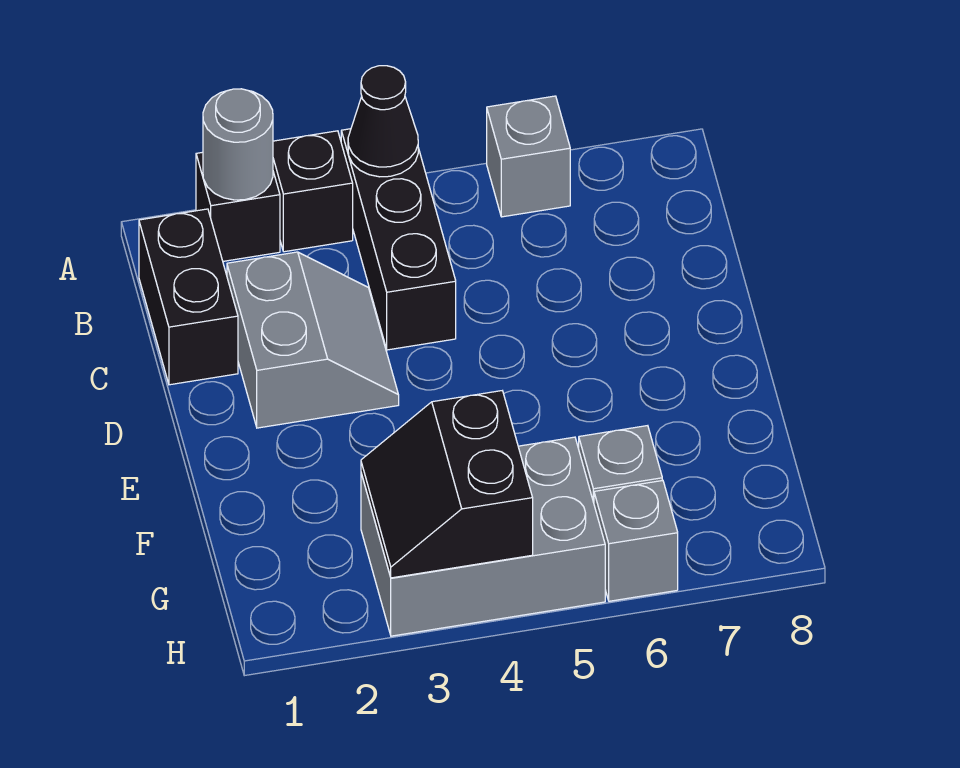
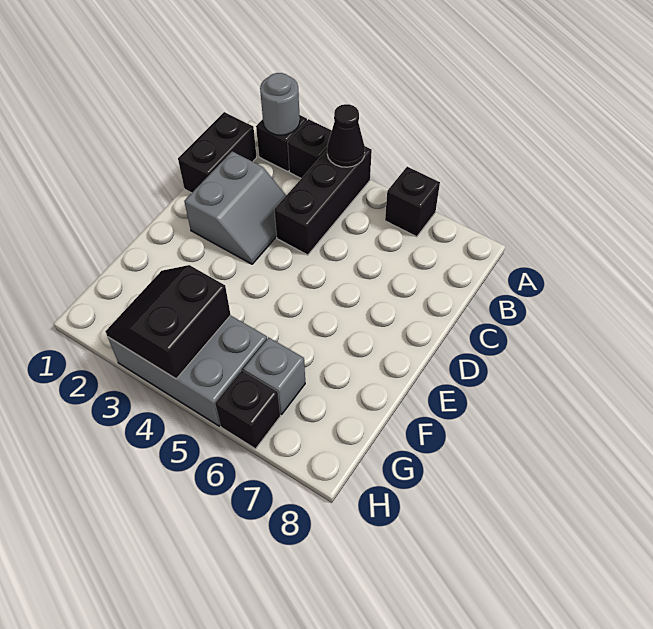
grey 1x1 brick [487,96,570,217] -> black 1x1 brick [385,167,440,237]
grey 1x1 brick [594,480,678,601] -> black 1x1 brick [215,371,280,449]

